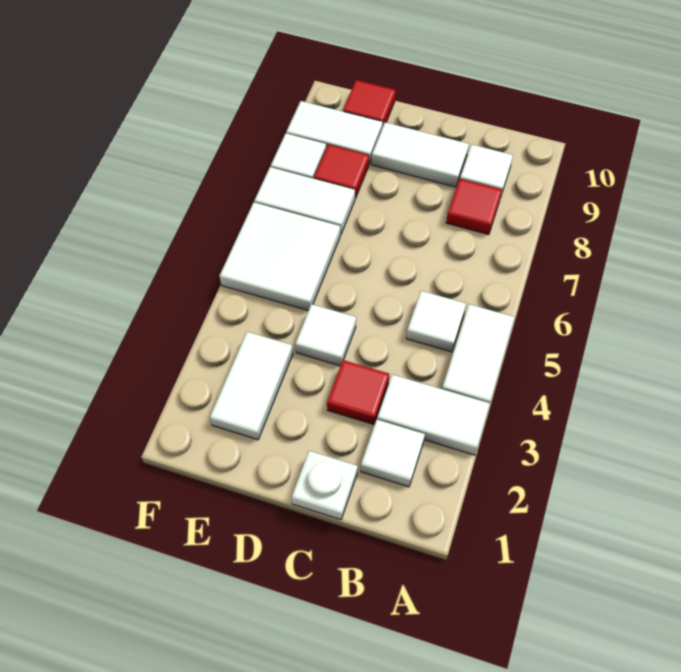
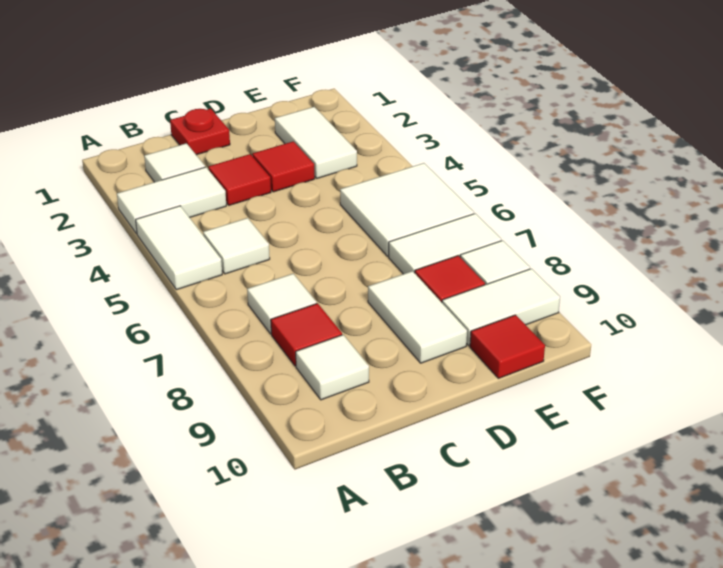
white 1x1 plate [292,451,358,520] -> red 1x1 plate [170,109,230,155]
white 1x2 tile [371,122,469,187] -> white 1x2 tile turned to [368,271,467,363]
none -> red 1x1 tile [252,141,315,192]
white 1x1 tile [295,304,356,366] -> white 1x1 tile moved to [247,274,317,334]

